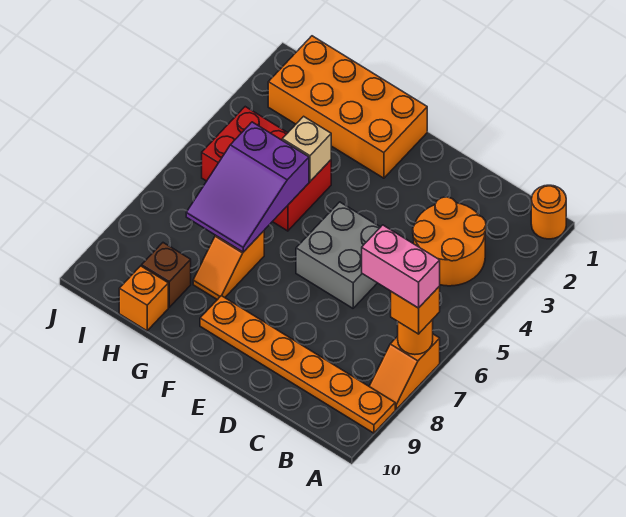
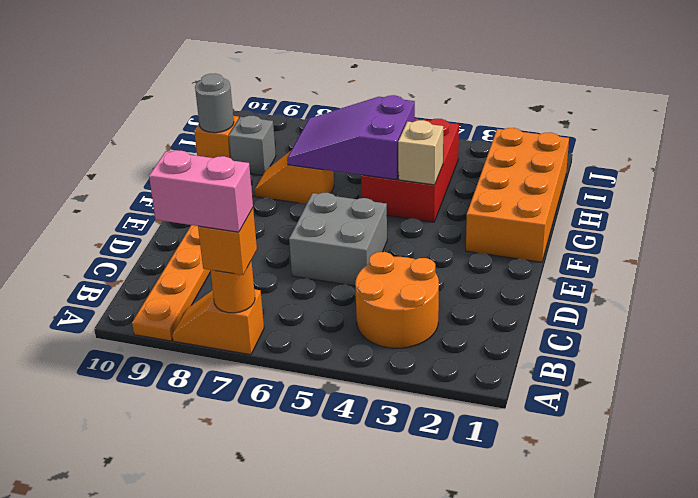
orange 1x1 round brick [531,185,566,239] -> none
pink 1x2 brick [362,225,440,308] -> pink 1x2 brick turned to [149,151,253,232]
brown 1x1 brick [142,243,191,307] -> grey 1x1 brick [229,115,276,175]
none -> grey 1x1 round brick [195,74,234,133]

